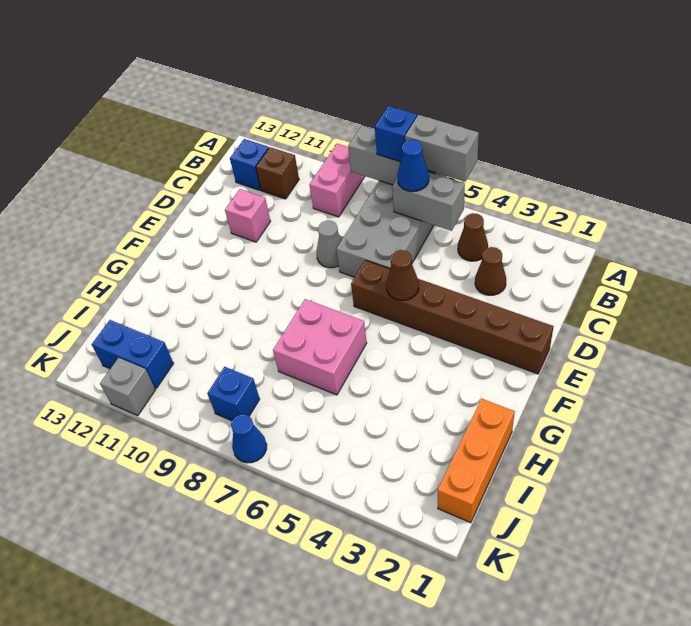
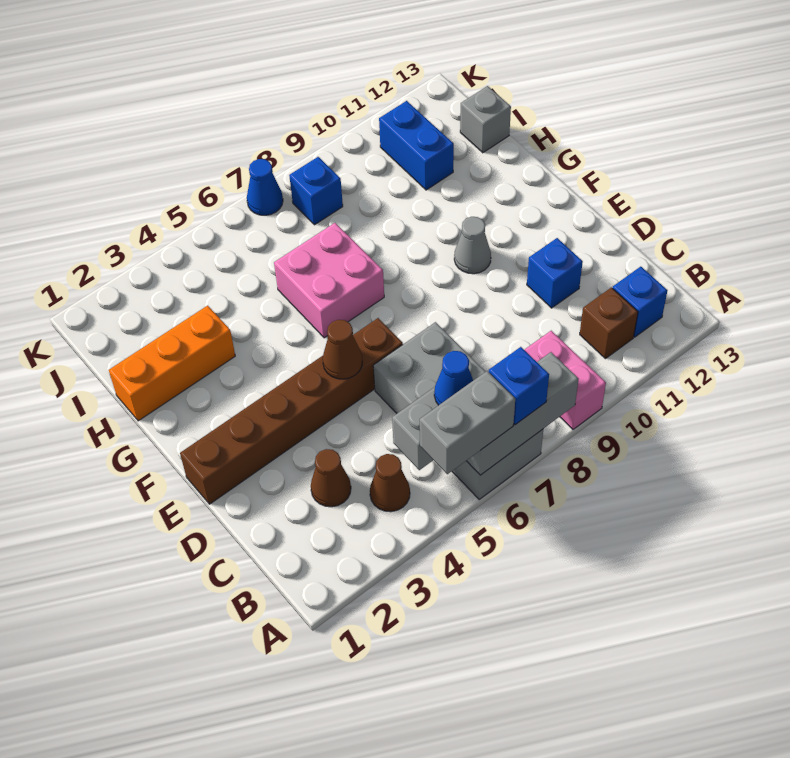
grey 1x1 cone [317,221,342,268] -> grey 1x1 cone moved to [454,217,491,274]
pink 1x1 brick [225,189,270,242] -> blue 1x1 brick [527,238,583,308]
orange 1x3 brick [438,399,515,523] -> orange 1x3 brick turned to [109,306,235,421]
blue 1x2 brick [92,320,173,388] -> blue 1x2 brick turned to [379,101,454,190]
grey 1x1 brick [100,358,155,416] -> grey 1x1 brick moved to [460,86,511,153]

